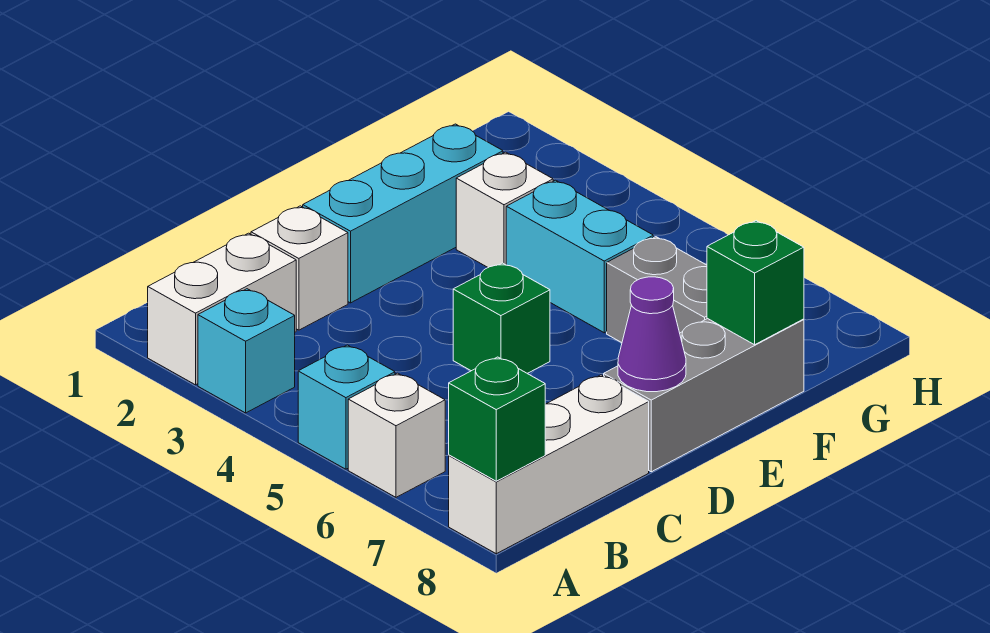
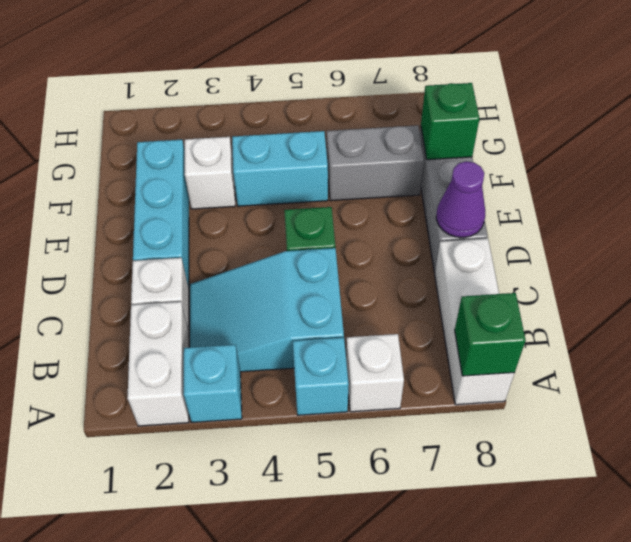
none -> cyan 2x3 slope [190,248,344,372]

